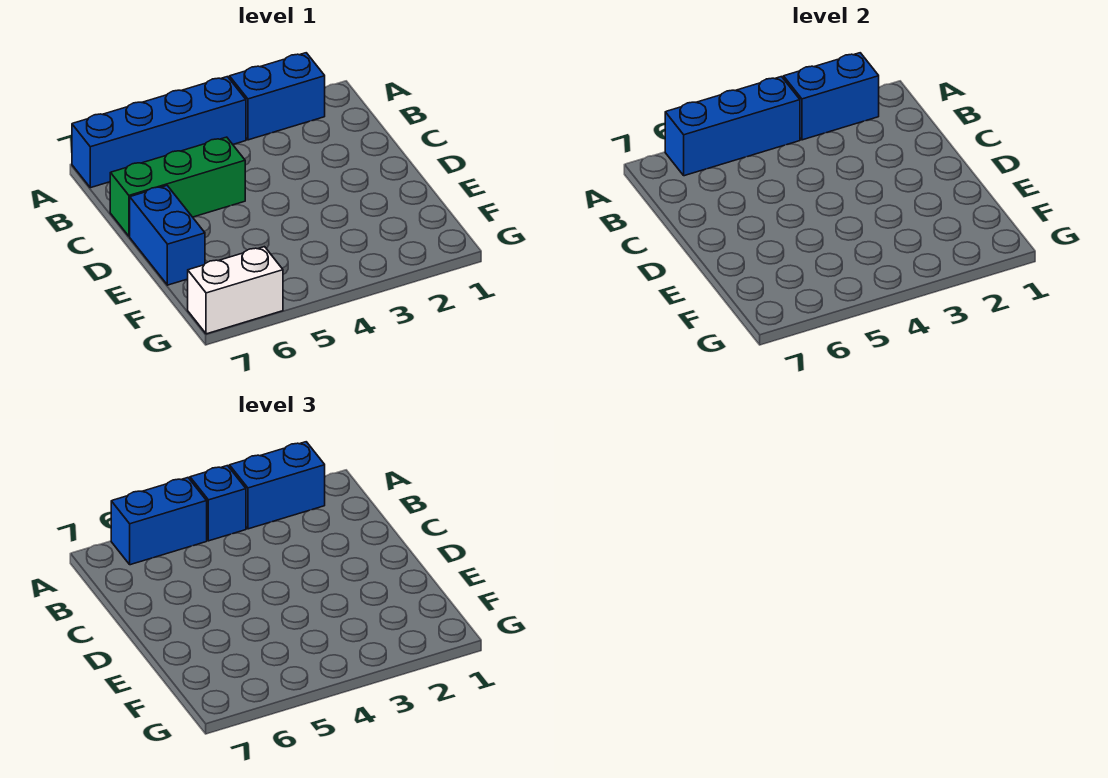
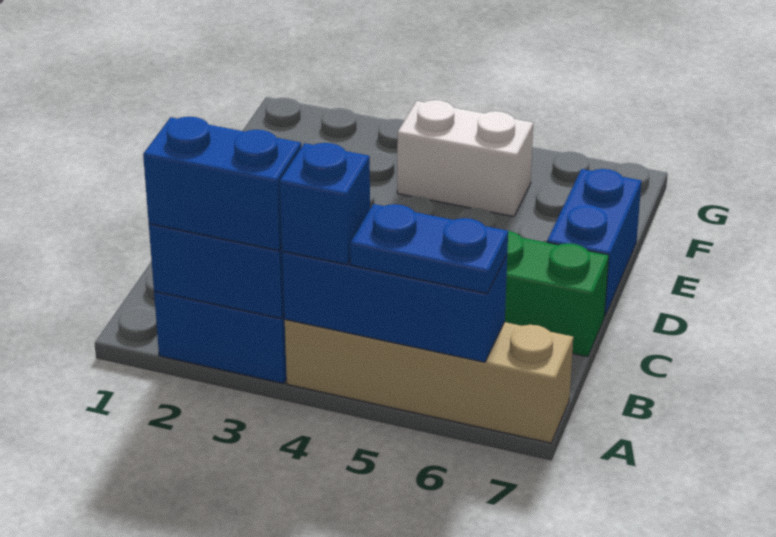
blue 1x4 brick [72,77,246,188] -> tan 1x4 brick [285,320,573,443]
blue 1x2 brick [111,478,207,565] -> blue 1x2 plate [350,204,508,294]
white 1x2 brick [188,247,283,334] -> white 1x2 brick moved to [397,100,533,217]

